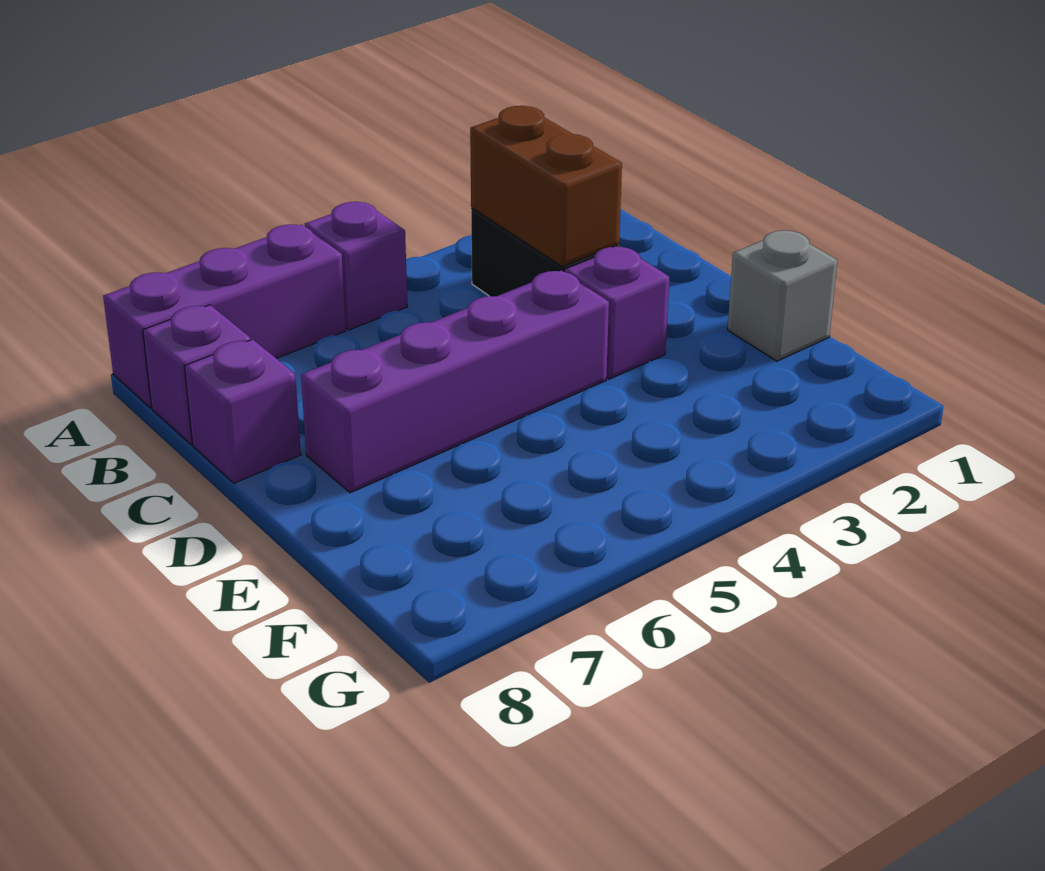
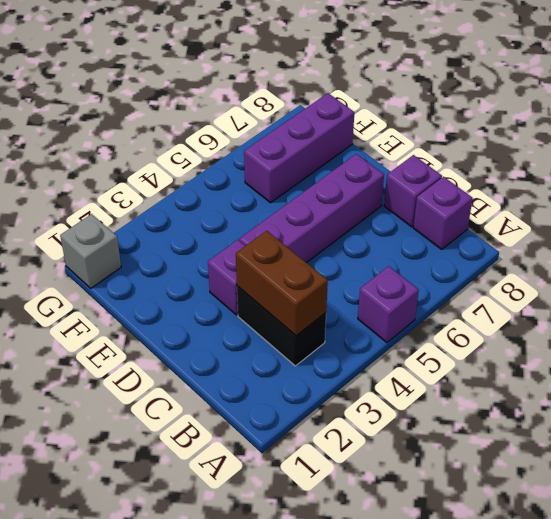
purple 1x3 brick [103,224,346,408] -> purple 1x3 brick moved to [244,93,354,203]
grey 1x1 brick [727,230,837,361] -> grey 1x1 brick moved to [60,214,121,288]

